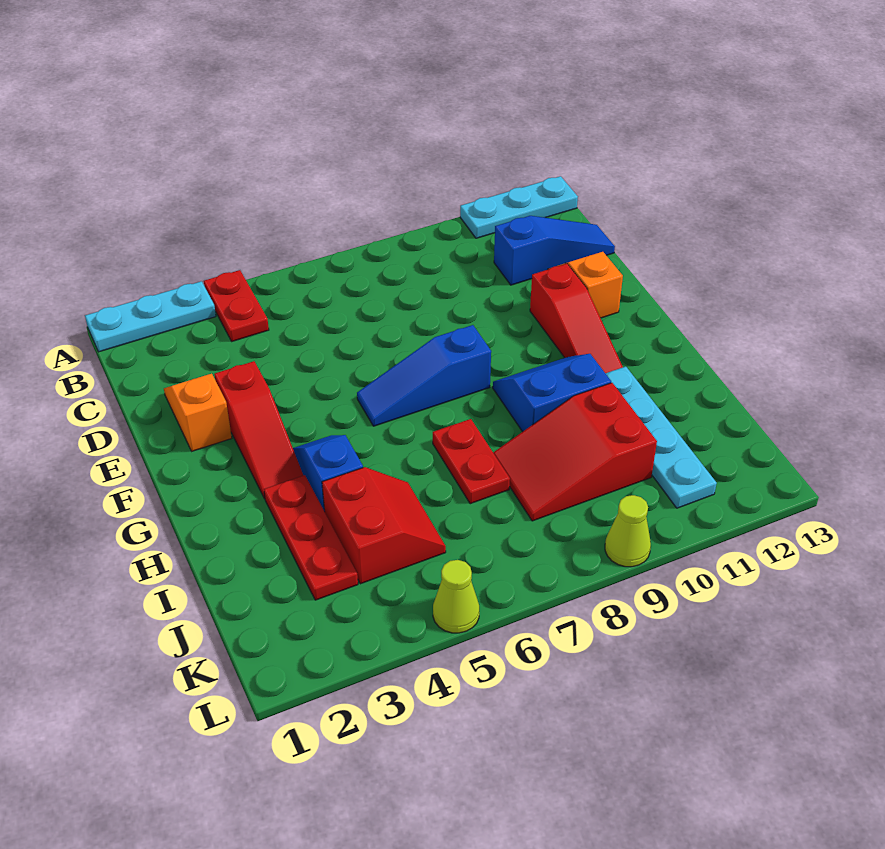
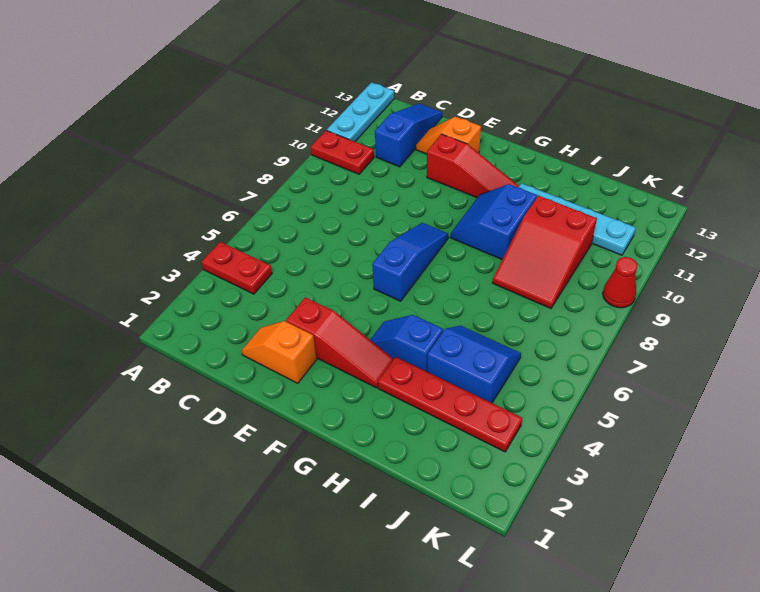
cyan 1x3 plate [85,281,216,352] -> none
blue 1x3 slope [357,325,491,426] -> blue 1x3 slope turned to [372,223,448,301]
red 1x3 plate [264,475,358,600] -> red 1x4 plate [378,357,522,452]
red 1x2 plate [433,419,510,504] -> red 1x2 plate moved to [311,130,374,174]
red 2x2 slope [322,467,446,584] -> blue 2x2 slope [427,326,521,403]
lime 1x1 cone [433,560,479,633] -> none
lime 1x1 cone [605,495,651,567] -> red 1x1 cone [603,257,637,308]

